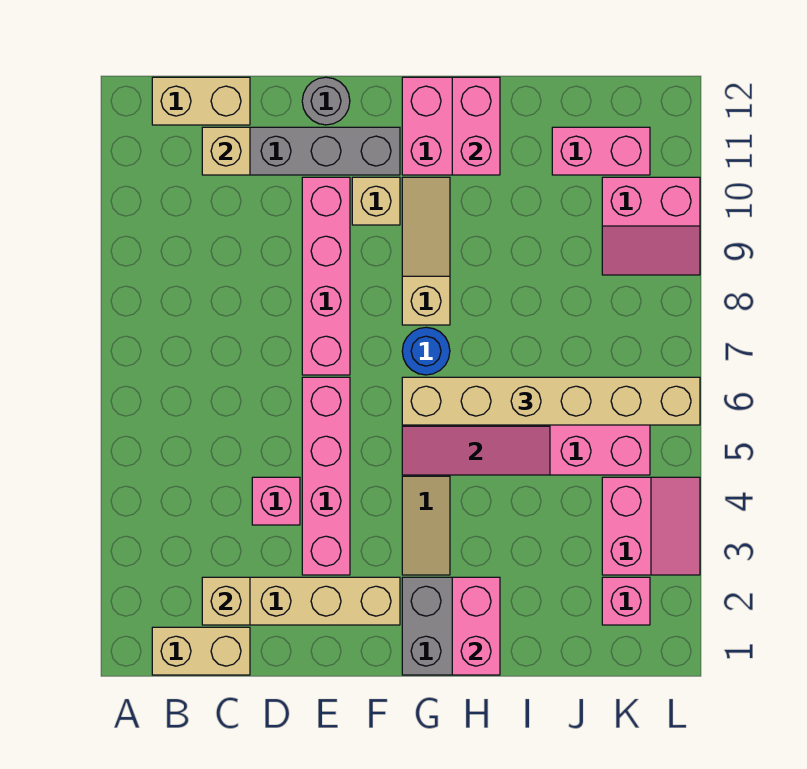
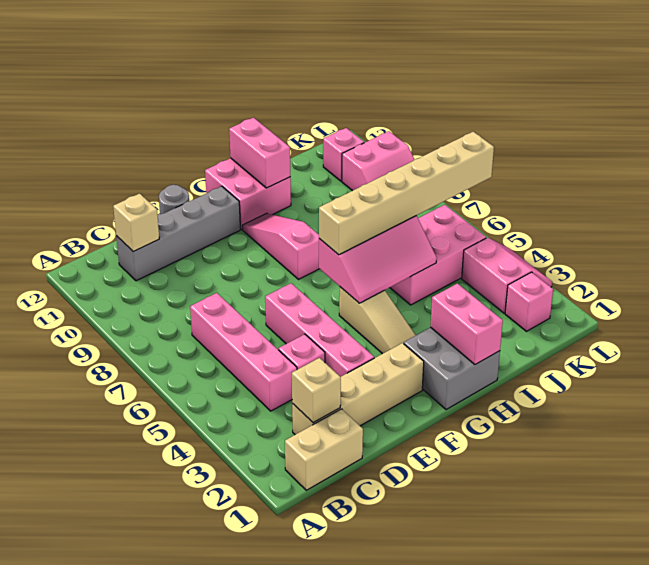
tan 1x2 brick [152,77,250,125] -> none
pink 1x4 brick [302,177,350,375] -> pink 1x4 brick moved to [190,293,297,411]
tan 1x1 brick [352,177,400,225] -> none
blue 1x1 round brick [402,327,450,375] -> none
tan 1x3 slope [402,177,450,325] -> pink 1x3 slope [242,213,319,280]
pink 1x2 brick [552,127,650,175] -> pink 1x1 brick [323,128,364,181]

